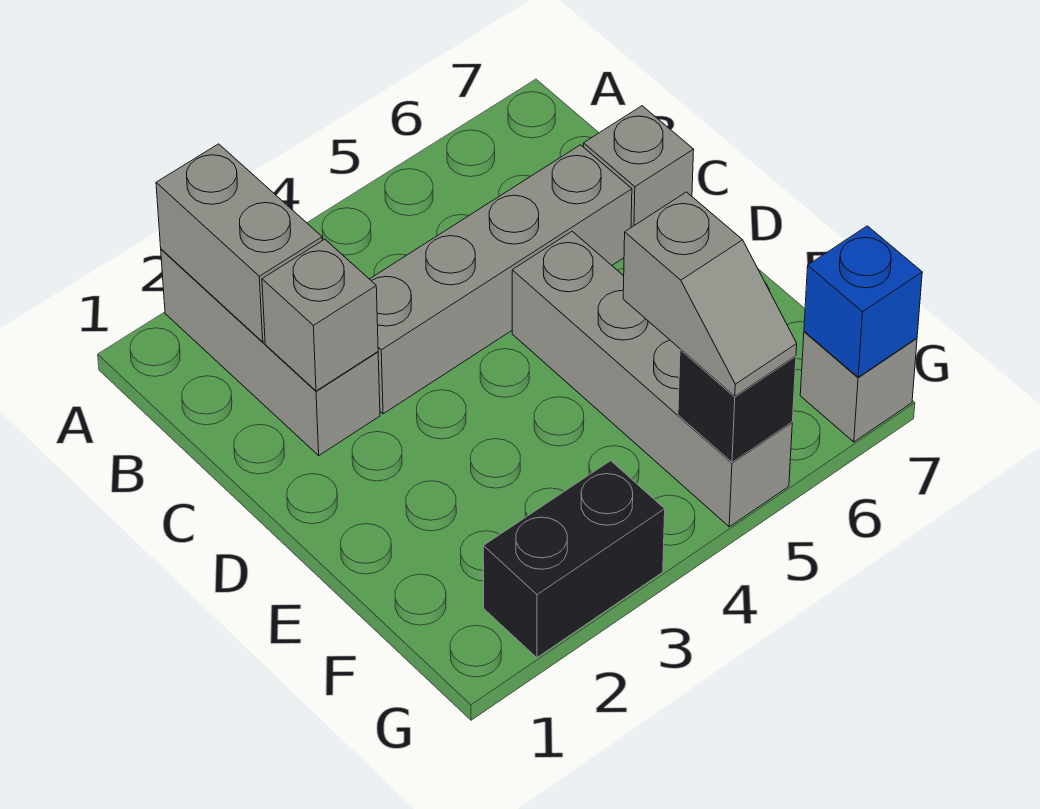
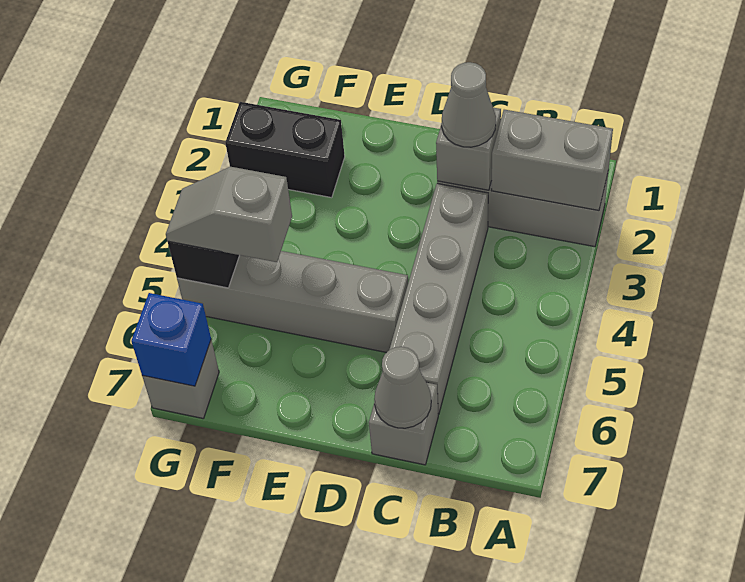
none -> grey 1x1 cone [442,62,496,147]
none -> grey 1x1 cone [374,347,431,428]
black 1x2 brick [483,461,665,658] -> black 1x2 brick turned to [225,102,345,198]

